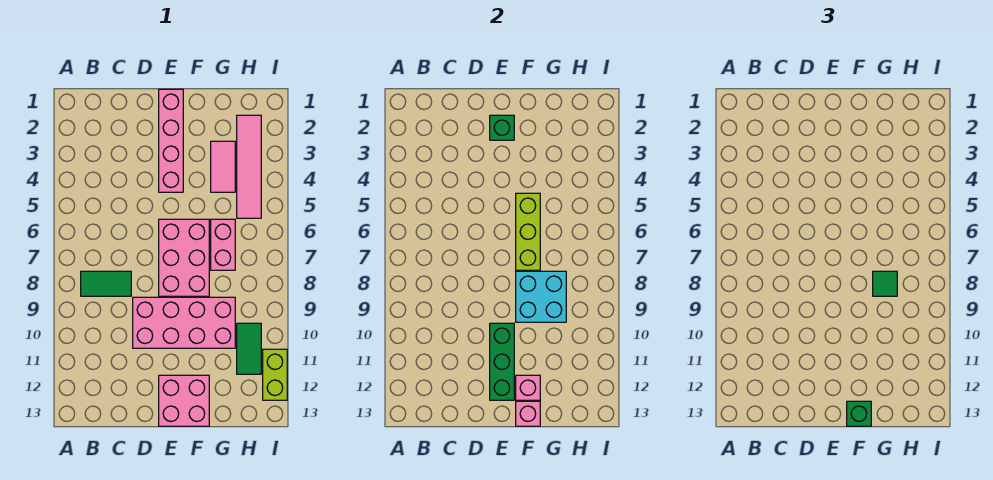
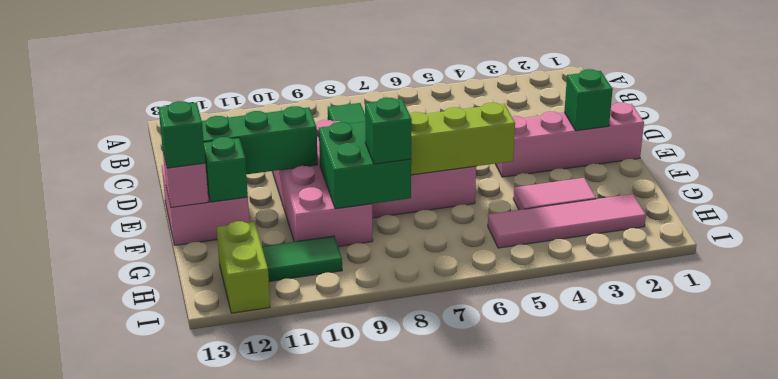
cyan 2x2 brick [516,271,566,322] -> green 2x2 brick [319,122,411,209]
pink 1x1 brick [516,375,540,400] -> green 1x1 brick [204,137,248,202]
pink 1x2 brick [211,219,235,270] -> none
green 1x1 tile [873,271,897,296] -> green 1x1 brick [365,97,412,164]
lime 1x2 brick [263,349,287,400] -> lime 1x2 brick turned to [217,221,270,313]

